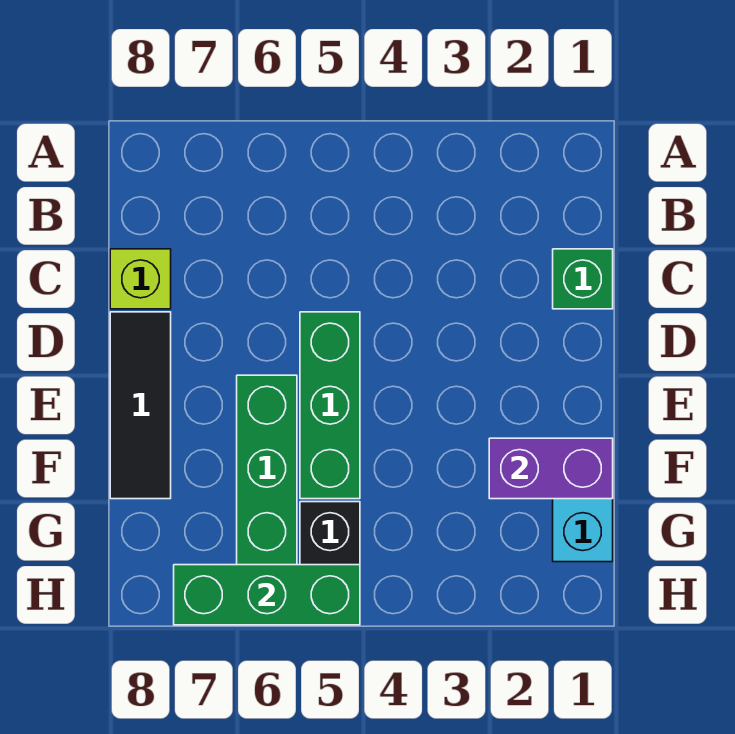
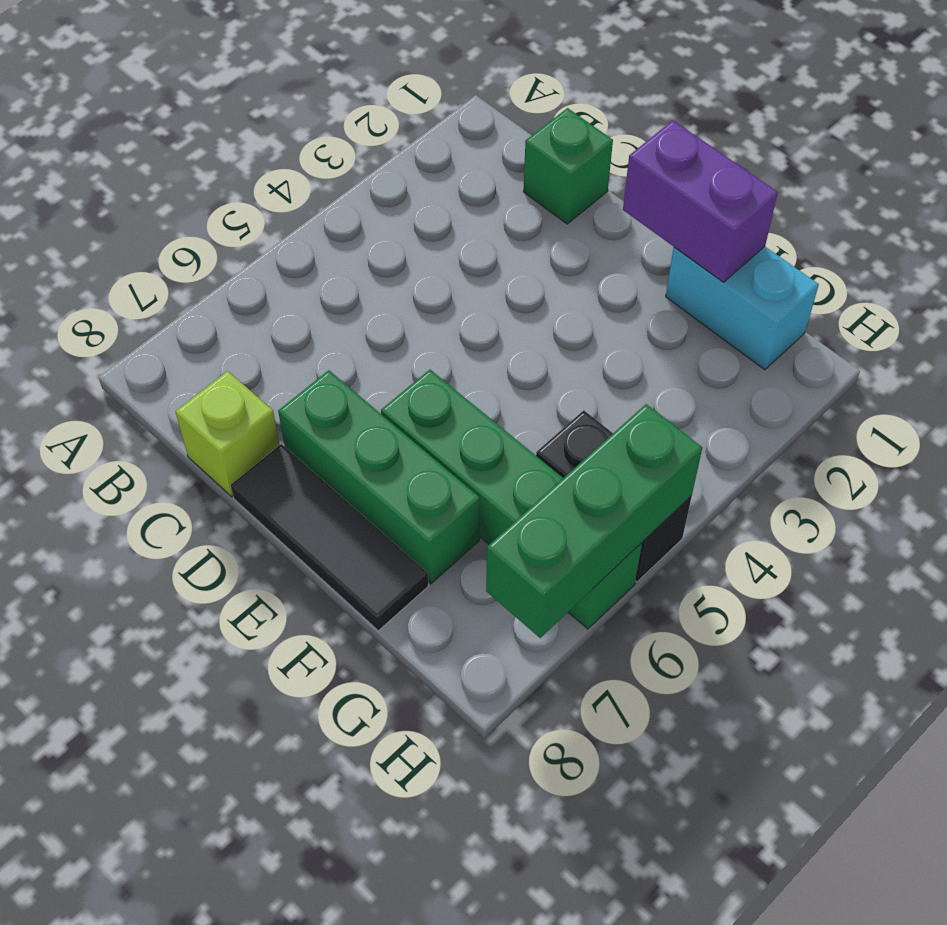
green 1x3 brick [300,312,360,499] -> green 1x3 brick moved to [278,370,480,584]
purple 1x2 brick [489,438,613,499] -> purple 1x2 brick turned to [623,120,778,282]

